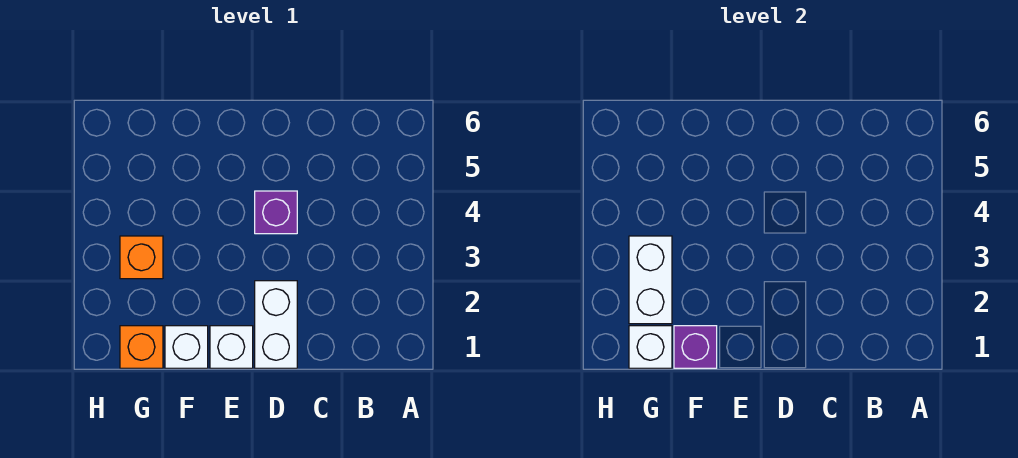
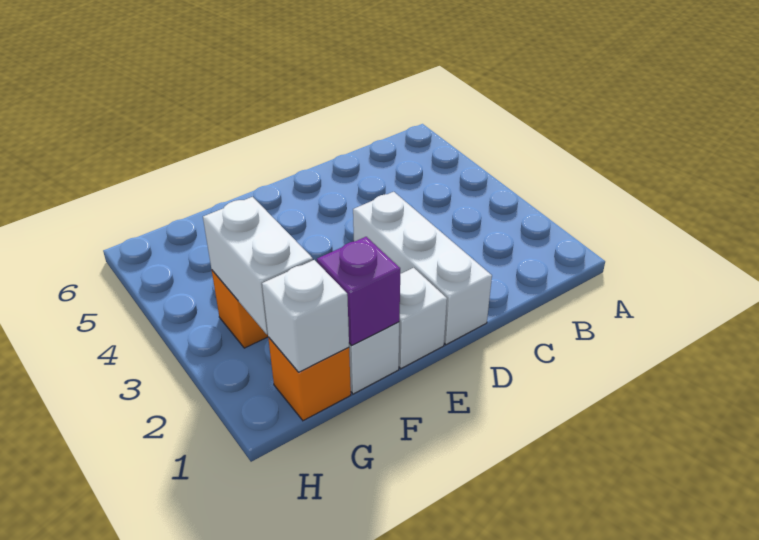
white 1x2 brick [255,281,297,368] -> white 1x3 brick [353,192,492,345]
purple 1x1 brick [255,191,297,234] -> none

